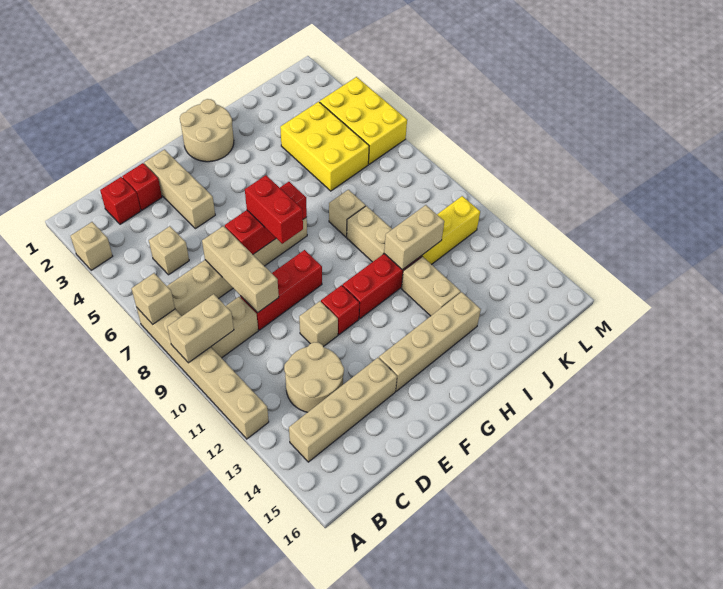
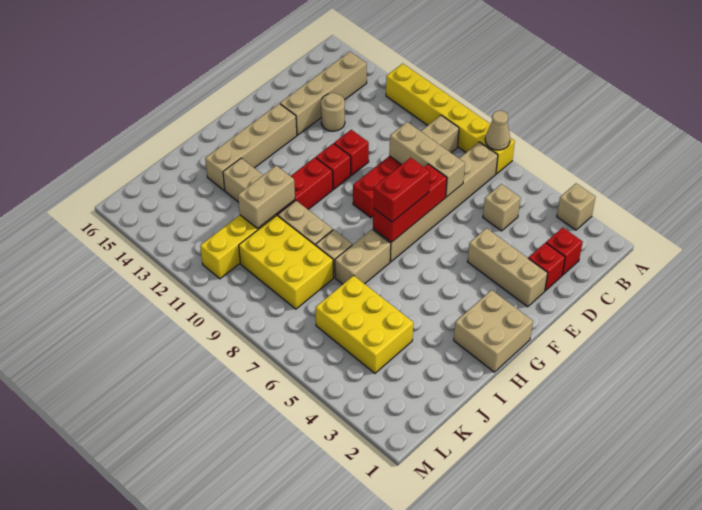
tan 1x6 brick [136,307,269,439] -> yellow 1x6 brick [386,64,515,174]
tan 1x1 brick [132,273,175,324] -> tan 1x1 cone [485,111,510,150]
tan 1x2 brick [167,294,234,363] -> tan 1x2 brick moved to [335,230,391,284]
tan 2x2 round brick [284,342,344,412] -> tan 1x1 round brick [321,93,345,131]
tan 1x1 brick [299,301,338,347] -> red 1x1 brick [334,130,369,175]
red 1x2 brick [245,175,303,244] -> red 1x2 brick turned to [373,158,430,222]
tan 2x2 round brick [180,99,234,162] -> tan 2x2 brick [454,290,533,372]
yellow 2x3 brick [320,77,407,164] -> yellow 2x3 brick moved to [239,215,333,309]

